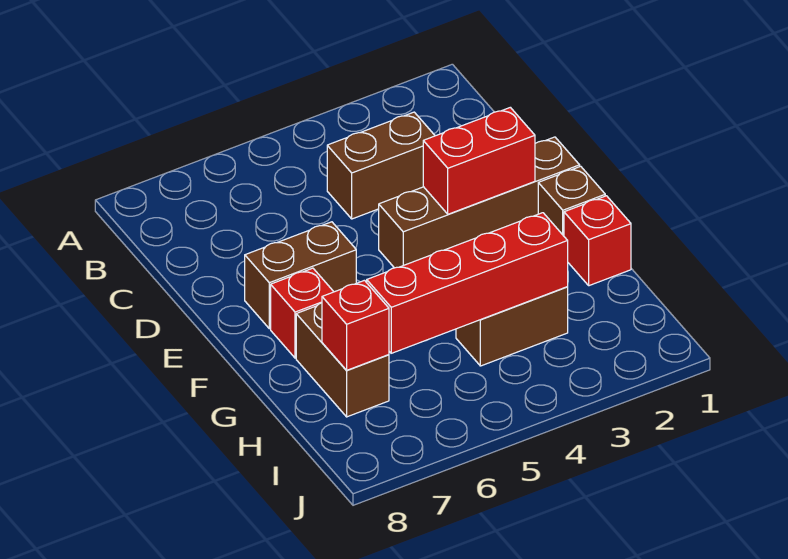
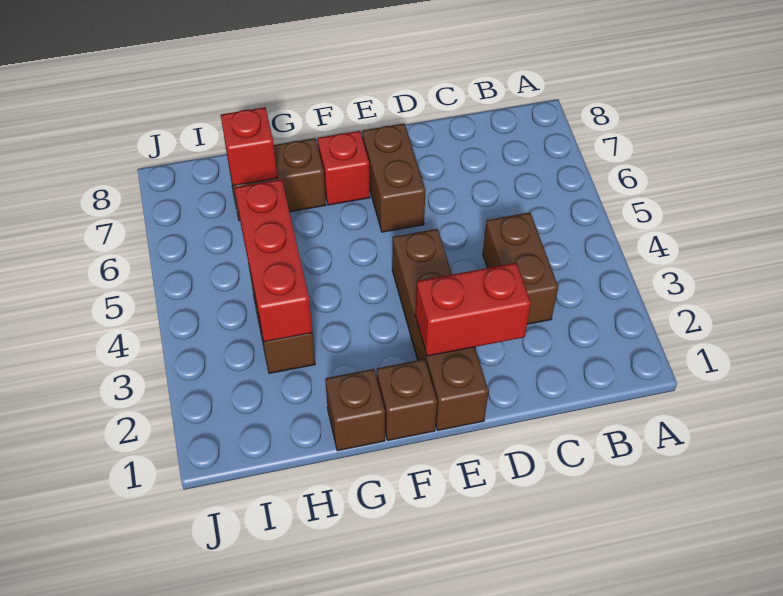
red 1x2 brick [423,107,535,214] -> red 1x2 brick turned to [415,263,531,356]
red 1x1 brick [564,196,631,286] -> brown 1x1 brick [325,369,385,451]
red 1x4 brick [367,213,568,353] -> red 1x3 brick [235,179,312,342]

